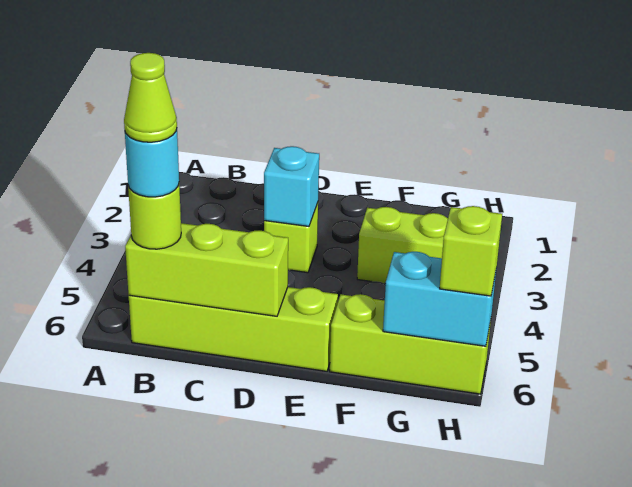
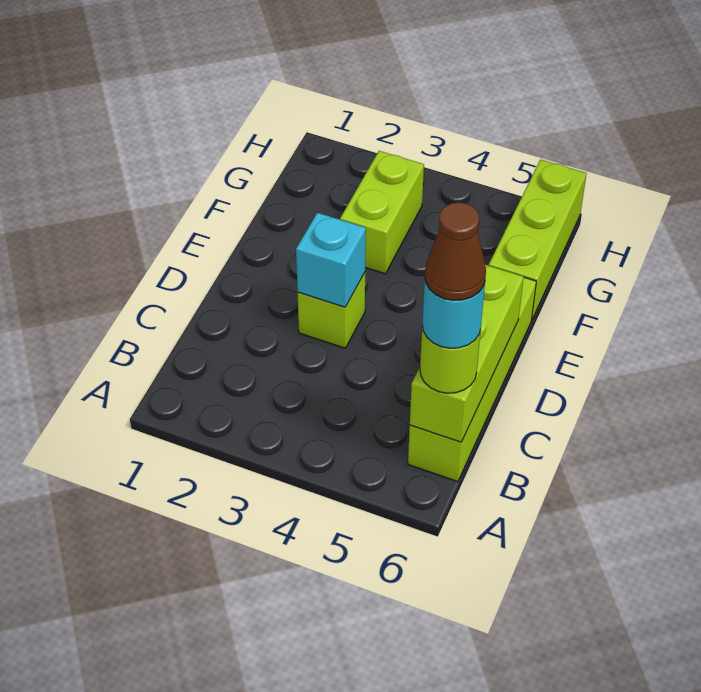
lime 1x1 cone [124,53,177,142] -> brown 1x1 cone [425,202,486,301]
cyan 1x2 brick [383,252,496,346] -> none
lime 1x1 brick [440,206,502,296] -> none

